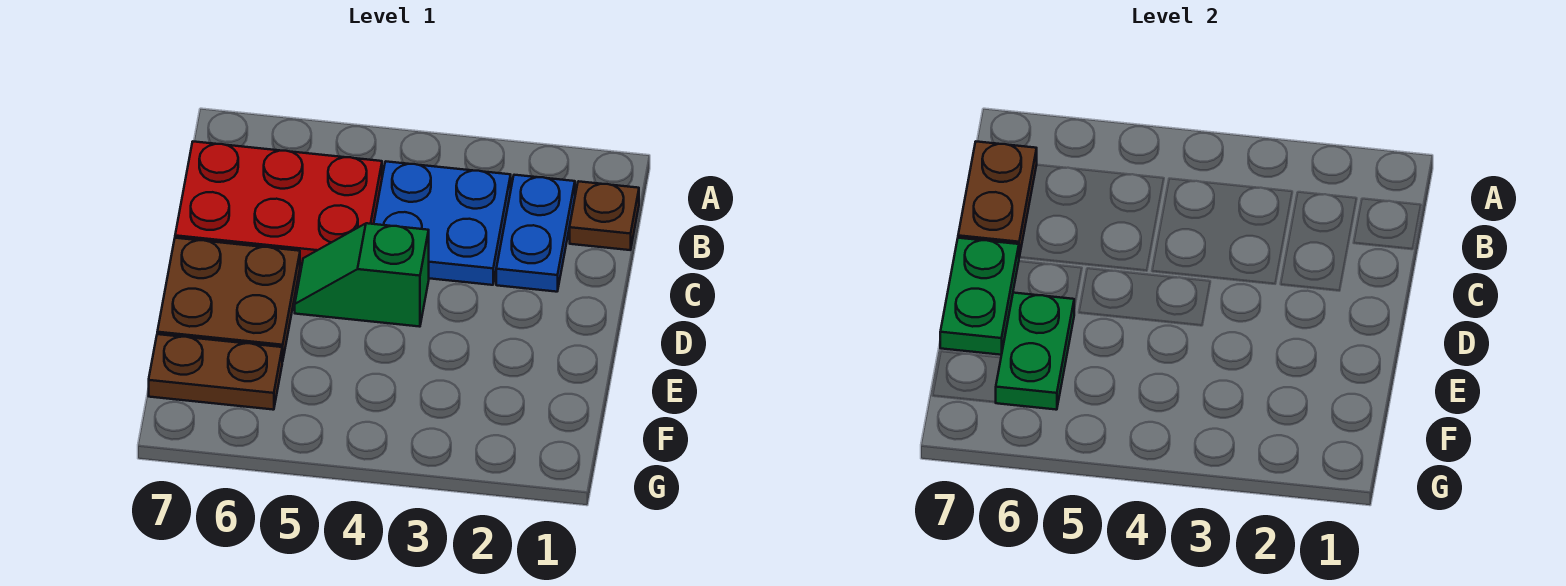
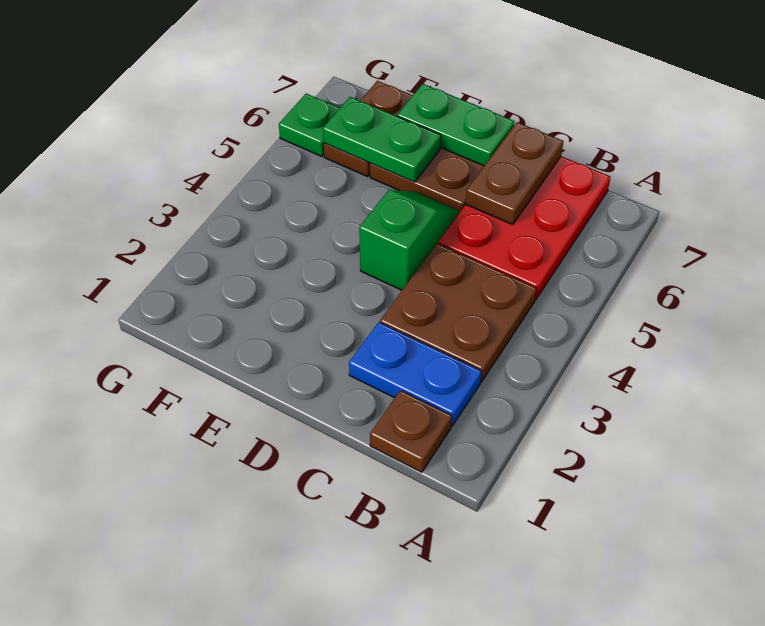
blue 2x2 plate [374,161,511,285] -> brown 2x2 plate [380,244,537,382]
brown 1x2 plate [958,142,1037,258] -> brown 1x2 plate turned to [466,122,563,225]
none -> green 1x1 plate [279,94,340,157]

